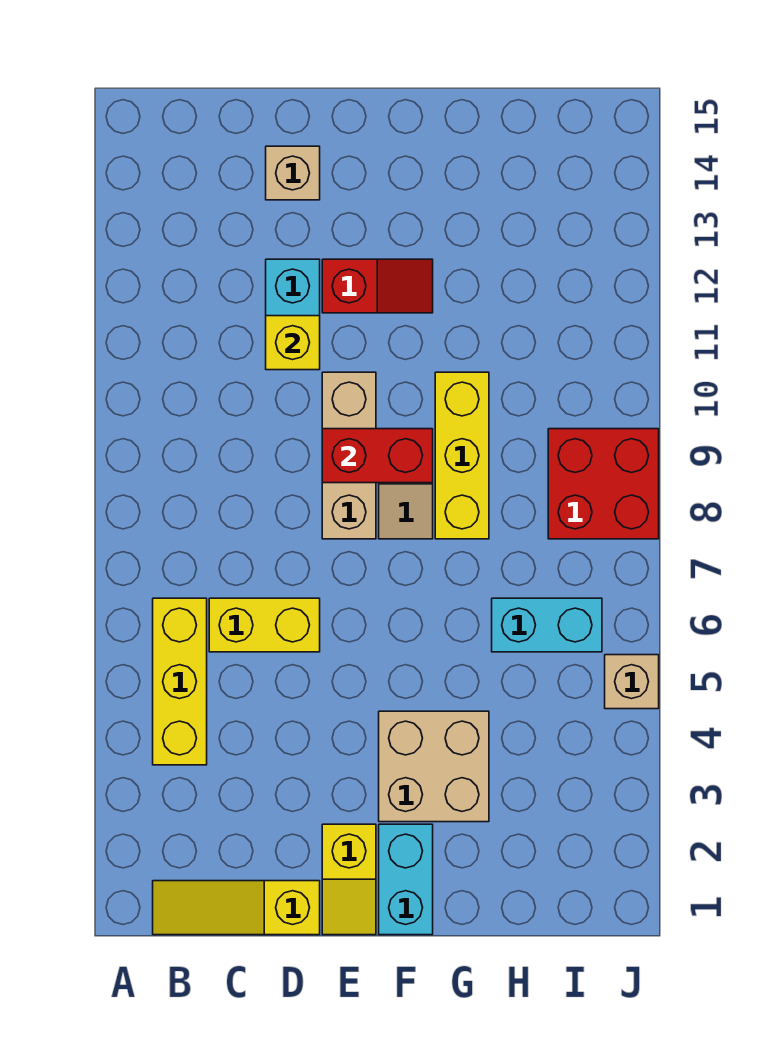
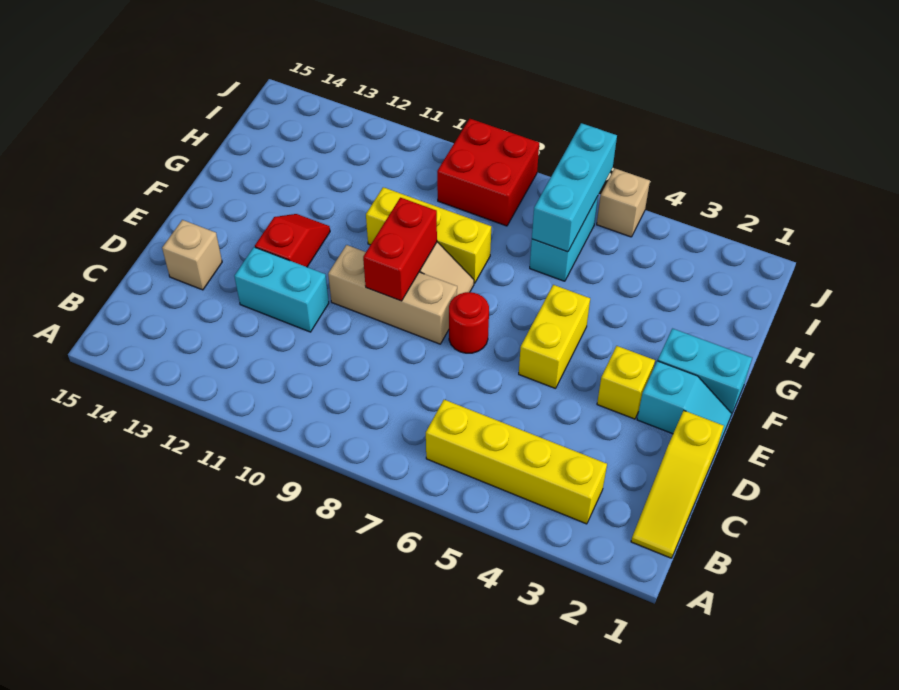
yellow 1x3 brick [153,598,207,765] -> yellow 1x4 brick [426,400,607,524]
yellow 1x2 brick [209,598,320,652] -> yellow 1x2 brick moved to [519,285,590,389]
yellow 1x1 brick [266,316,320,370] -> yellow 1x1 brick moved to [597,346,655,419]
yellow 1x2 slope [322,824,376,935] -> cyan 1x2 slope [637,361,732,446]
none -> red 1x1 round brick [449,292,489,353]
tan 2x2 brick [379,711,489,822] -> none
none -> cyan 1x3 brick [532,123,617,252]

